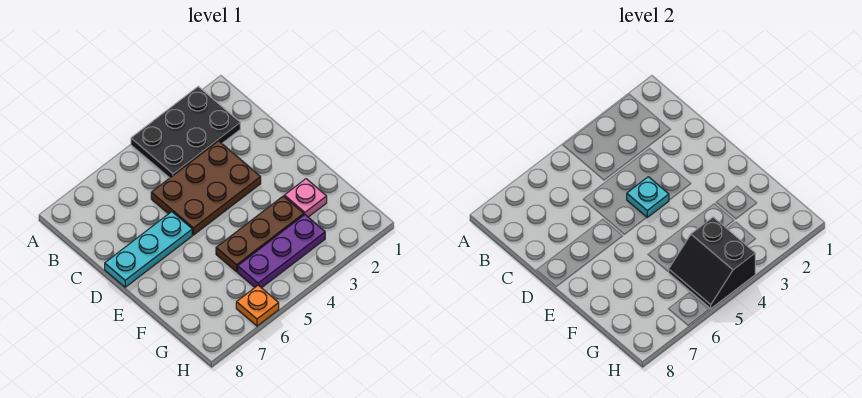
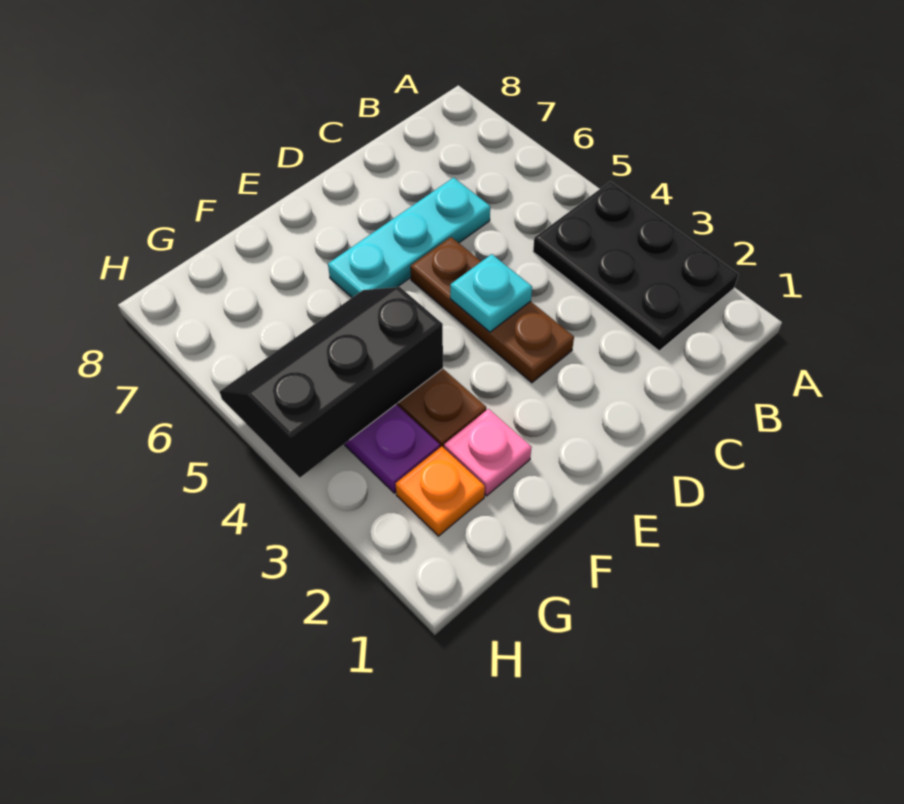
brown 2x3 plate [151,141,261,235] -> brown 1x3 plate [410,237,574,383]
cyan 1x3 plate [105,212,192,287] -> cyan 1x3 plate turned to [328,178,490,297]
black 2x2 slope [669,217,755,309] -> black 2x3 slope [220,287,443,478]
orange 1x1 plate [236,285,279,326] -> orange 1x1 plate moved to [395,446,485,536]

